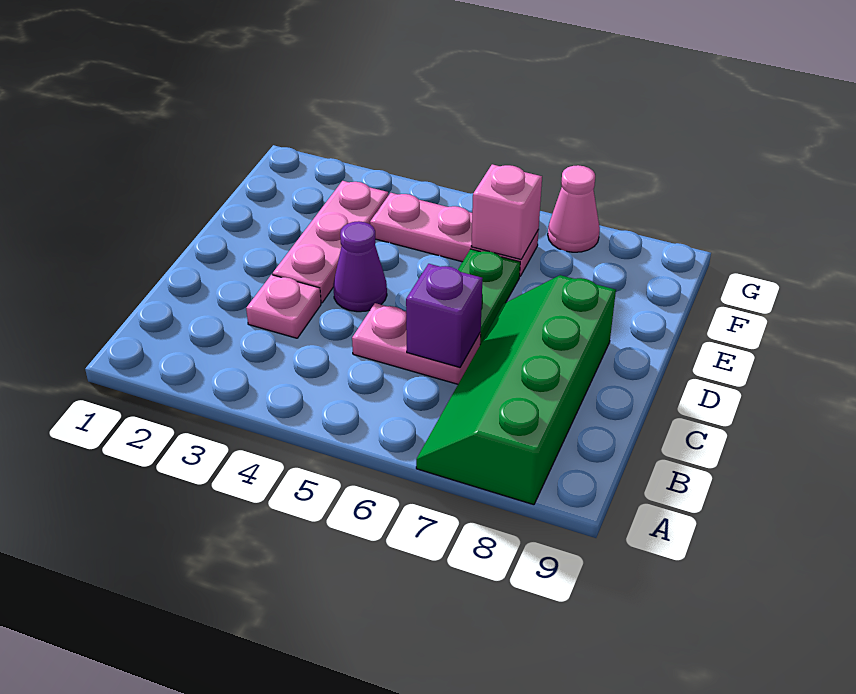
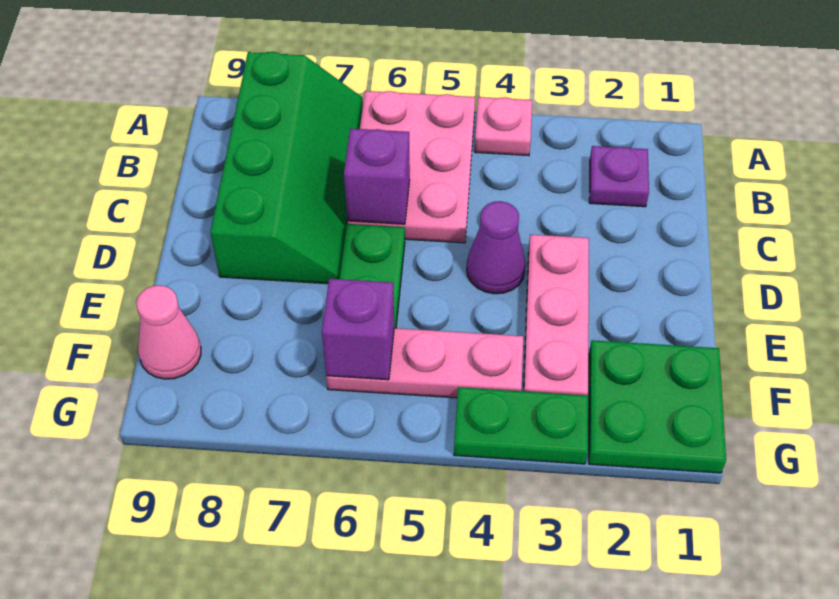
none -> purple 1x1 plate [589,146,649,207]
pink 1x1 plate [246,275,321,338] -> pink 1x1 plate moved to [475,97,532,156]
pink 1x2 plate [352,303,481,384] -> pink 2x3 plate [347,91,475,243]
none -> green 2x2 plate [589,340,726,473]
pink 1x1 brick [471,164,542,259] -> purple 1x1 brick [322,279,394,380]
none -> green 1x2 plate [454,387,588,464]
pink 1x1 cone [548,165,600,252] -> pink 1x1 cone moved to [136,285,201,379]

